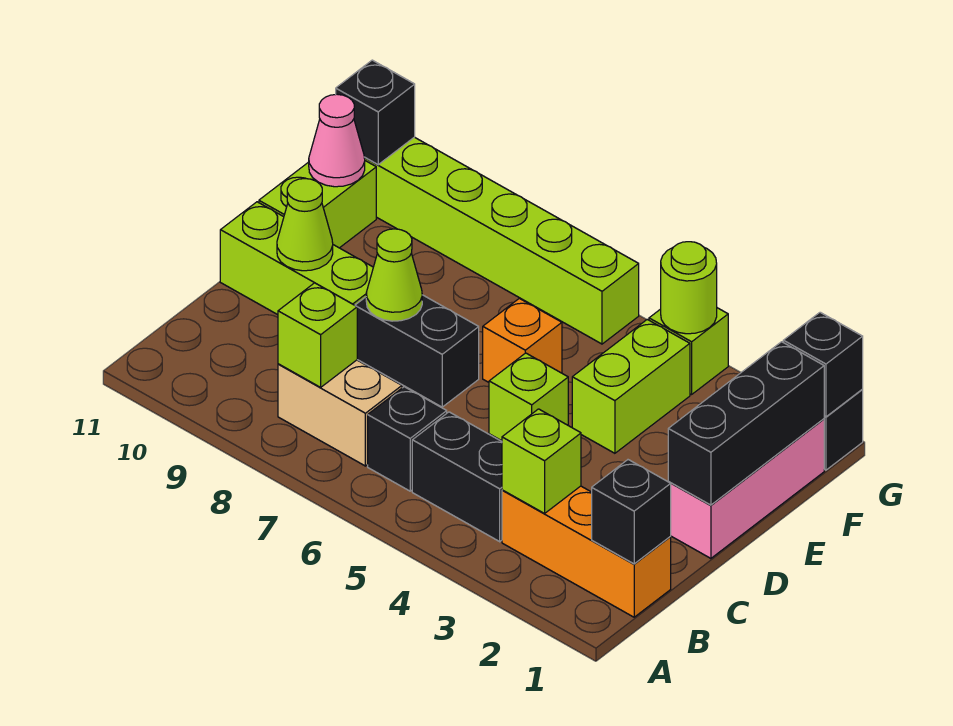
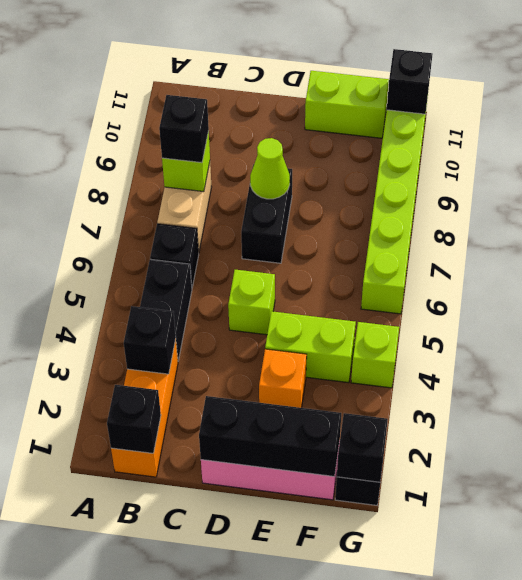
lime 1x1 brick [502,409,581,513] -> black 1x1 brick [124,306,176,374]
none -> black 1x1 brick [159,95,209,163]
lime 1x3 brick [220,202,373,315] -> none
lime 1x1 cone [277,179,333,271] -> none
orange 1x1 brick [483,298,562,382] -> orange 1x1 brick moved to [259,349,307,408]
pink 1x1 cone [309,94,365,187] -> none
lime 1x1 round brick [661,242,717,334] -> none

